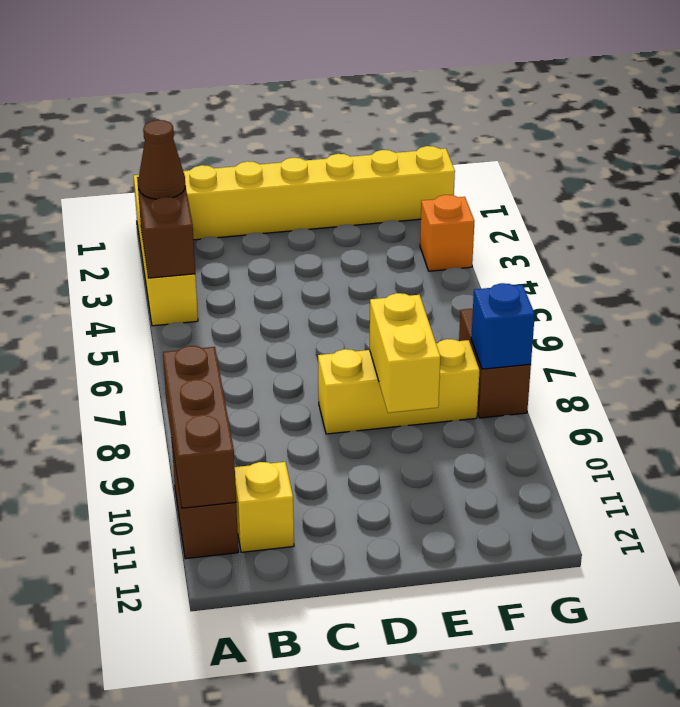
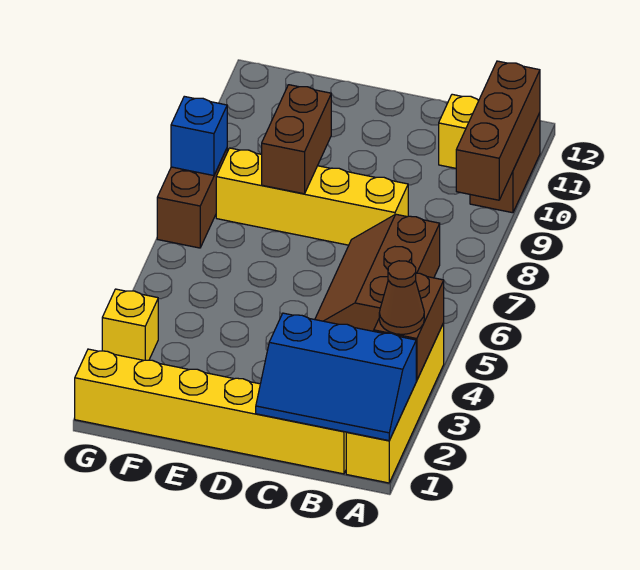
none -> blue 2x3 slope [256,313,416,441]
none -> brown 2x3 slope [315,214,440,331]
yellow 1x3 brick [318,339,480,434] -> yellow 1x4 brick [216,148,408,245]
yellow 1x2 brick [370,293,440,413] -> brown 1x2 brick [262,85,331,194]
orange 1x1 brick [420,195,474,271] -> yellow 1x1 brick [102,289,158,360]

